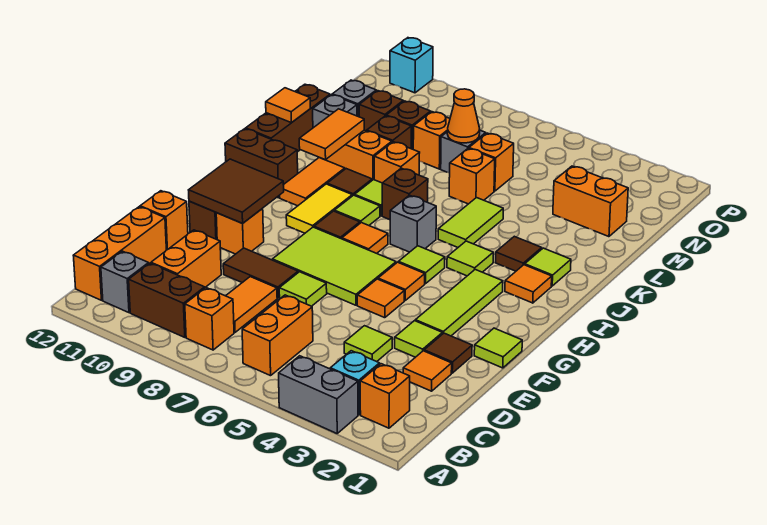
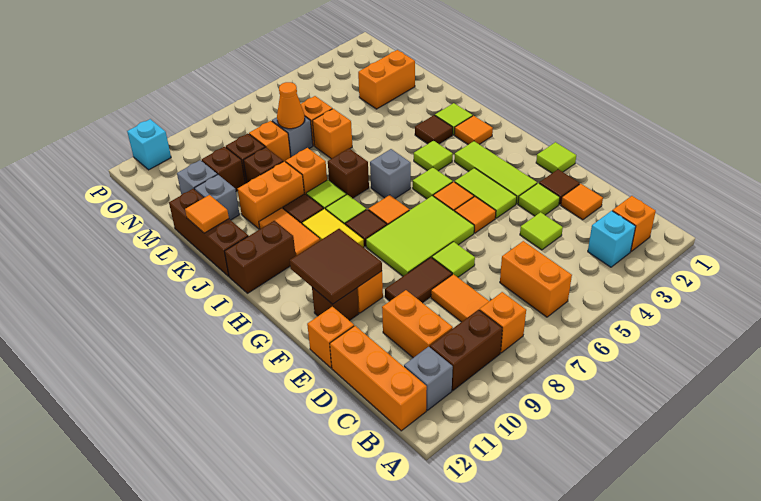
grey 1x2 brick [279,356,358,433] -> none
lime 1x2 tile [438,198,503,247] -> lime 1x2 tile moved to [455,168,517,218]
orange 1x2 tile [299,109,364,160] -> none

